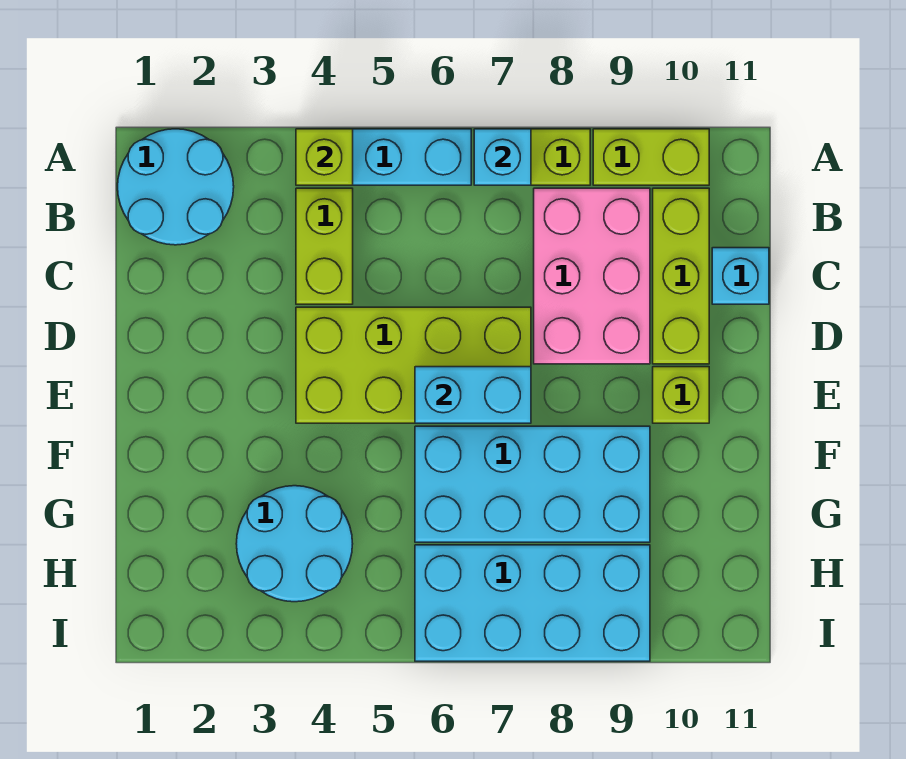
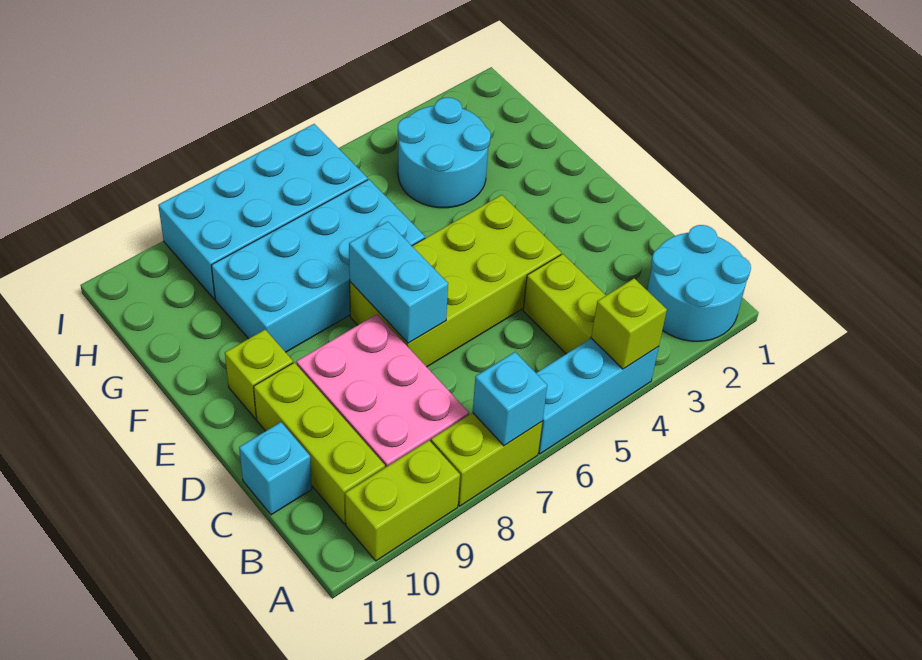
cyan 1x2 brick [415,367,531,423] -> cyan 1x2 brick turned to [349,222,448,343]

